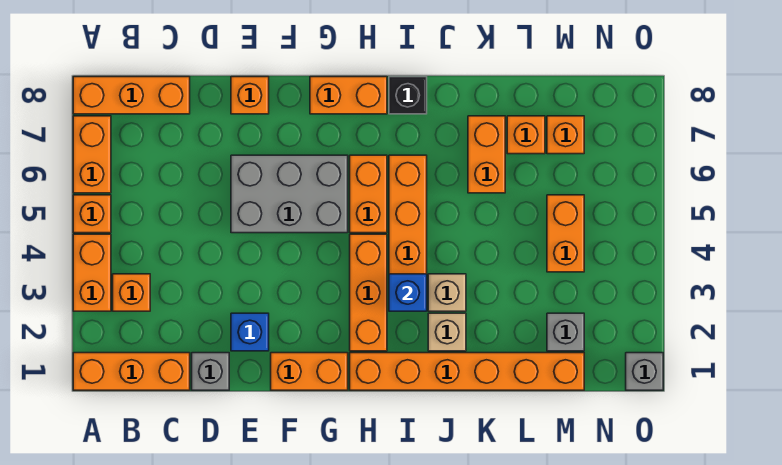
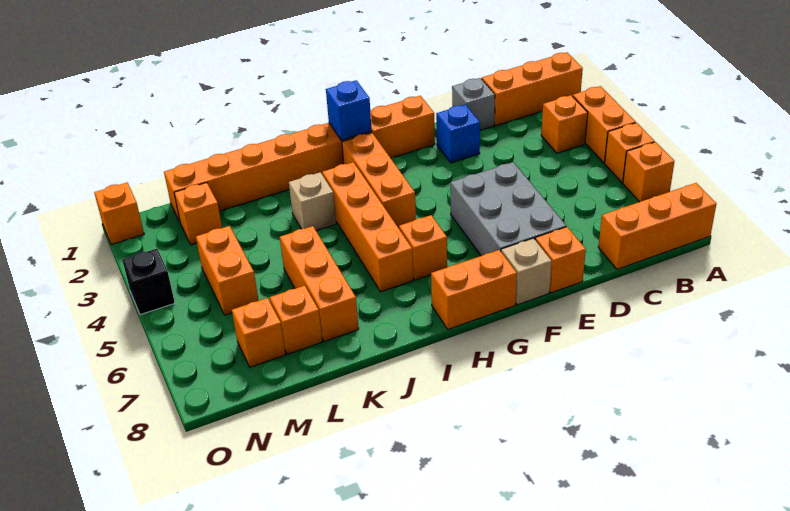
orange 1x2 brick [73,116,111,193] -> orange 1x1 brick [623,142,674,202]
grey 2x3 brick [231,155,348,233] -> grey 2x3 brick turned to [450,162,566,256]
orange 1x2 brick [350,155,387,233] -> orange 1x1 brick [399,215,447,280]
blue 1x1 brick [389,274,427,311] -> blue 1x1 brick moved to [326,80,372,140]
black 1x1 brick [389,77,427,114] -> black 1x1 brick moved to [122,249,175,315]
tan 1x1 brick [428,313,466,351] -> tan 1x1 brick moved to [501,238,552,305]
orange 1x2 brick [468,116,505,193] -> orange 1x3 brick [280,226,359,342]
grey 1x1 brick [547,313,584,351] -> orange 1x1 brick [174,183,222,245]
grey 1x1 brick [626,353,663,390] -> orange 1x1 brick [94,183,144,245]

